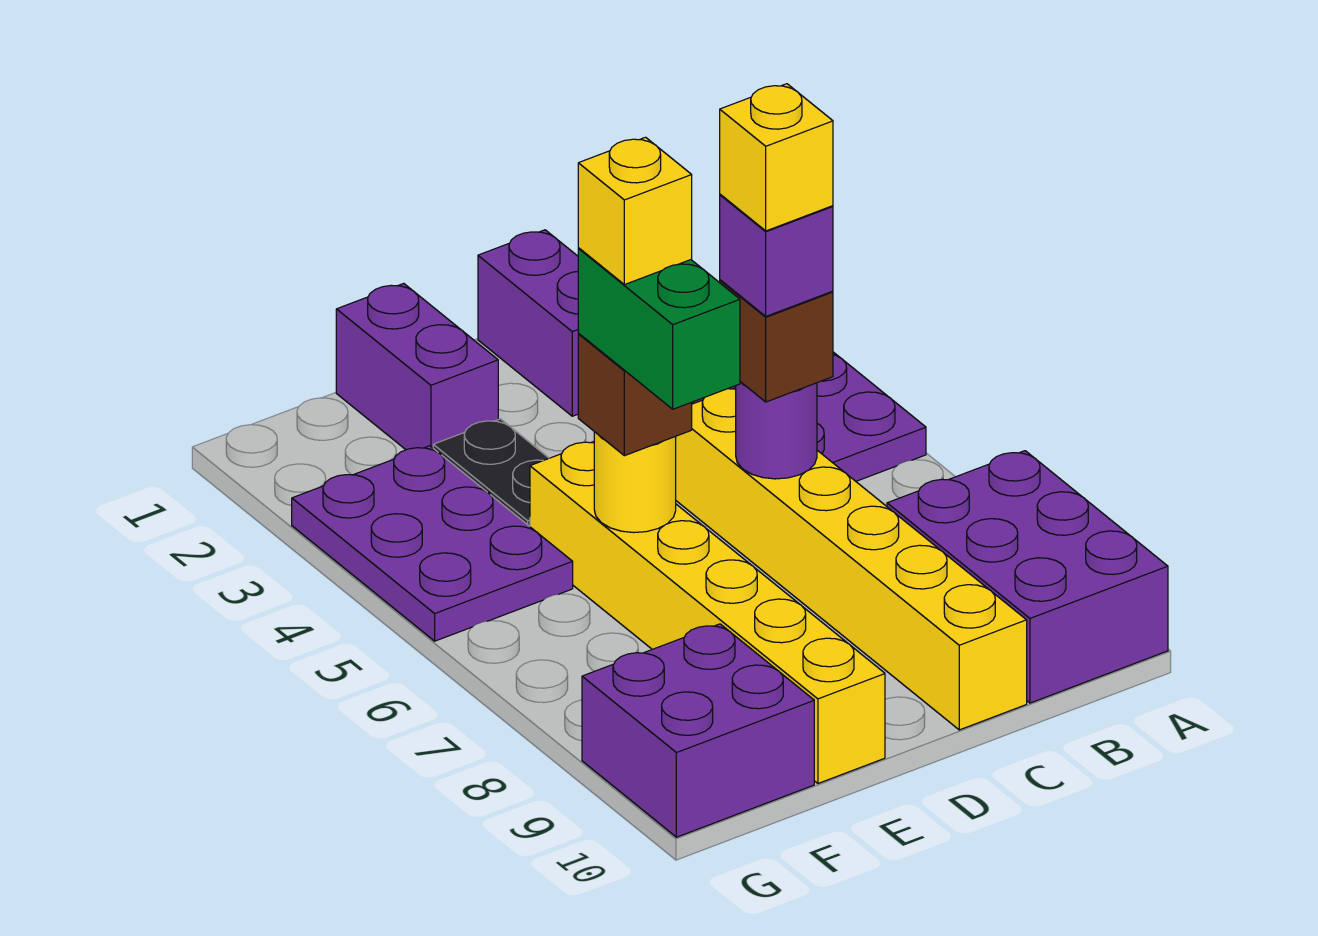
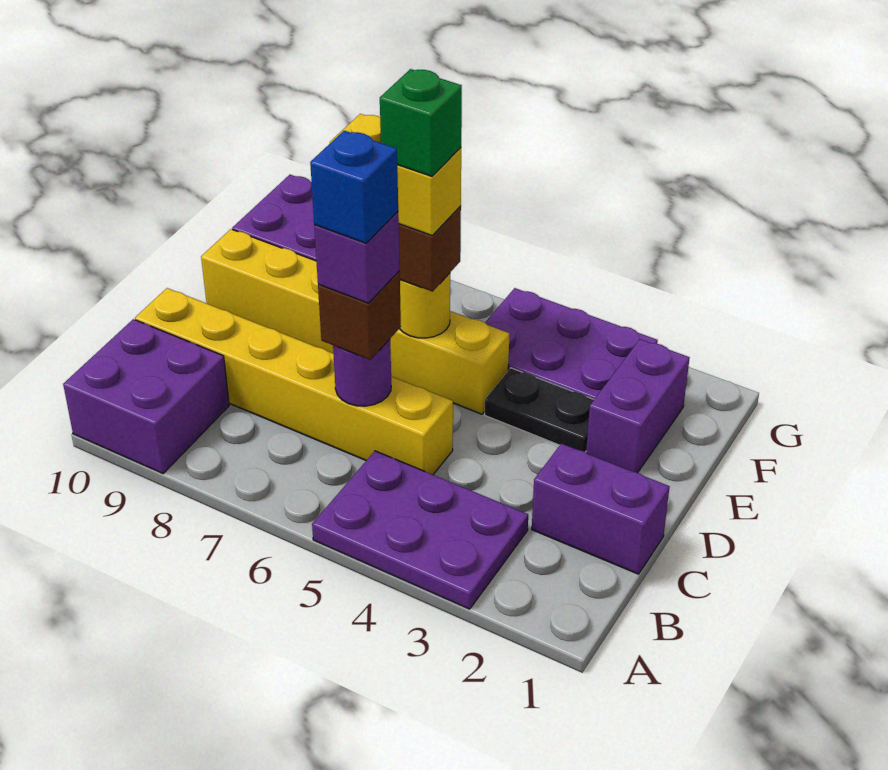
purple 2x3 brick [887,451,1168,703] -> purple 2x2 brick [63,319,229,473]
yellow 1x1 brick [720,84,833,231] -> blue 1x1 brick [310,131,398,243]
purple 1x2 brick [336,283,498,450] -> purple 1x2 brick turned to [586,339,690,473]
green 1x2 brick [578,248,740,409] -> yellow 1x2 brick [330,114,461,235]
yellow 1x1 brick [578,137,692,285] -> green 1x1 brick [380,69,462,176]

